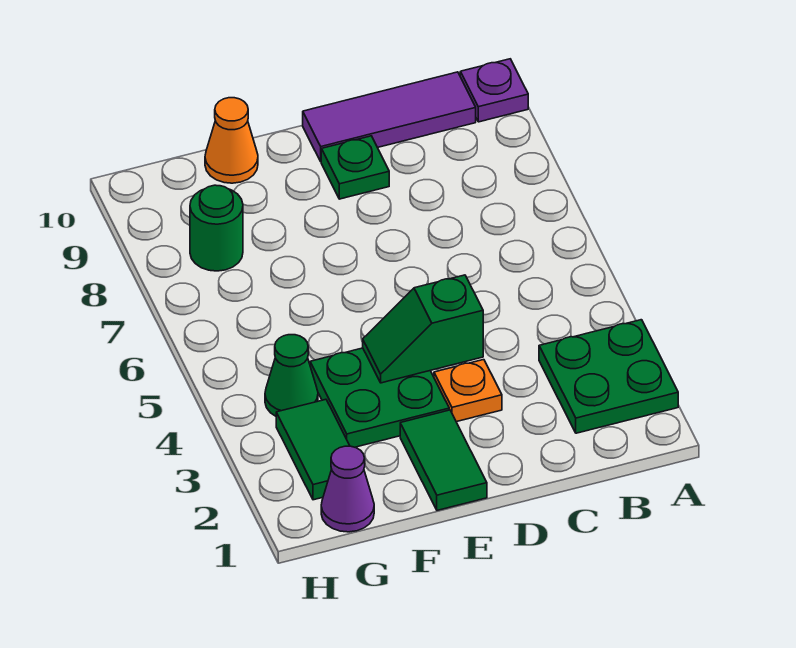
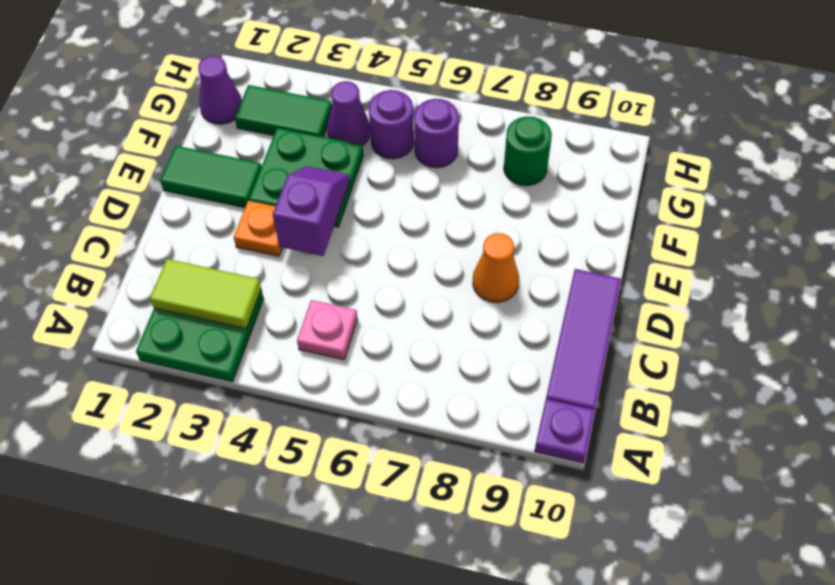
none -> lime 1x2 tile [150,259,261,329]
none -> pink 1x1 plate [297,300,358,360]
green 1x2 slope [363,275,483,383] -> purple 1x2 slope [273,166,350,256]
green 1x1 plate [321,136,389,199] -> none
orange 1x1 cone [205,98,258,183] -> orange 1x1 cone moved to [473,233,519,302]
green 1x1 cone [265,335,318,416] -> purple 1x1 cone [327,81,370,145]
none -> purple 1x1 round brick [369,90,414,159]
none -> purple 1x1 round brick [414,99,459,168]

